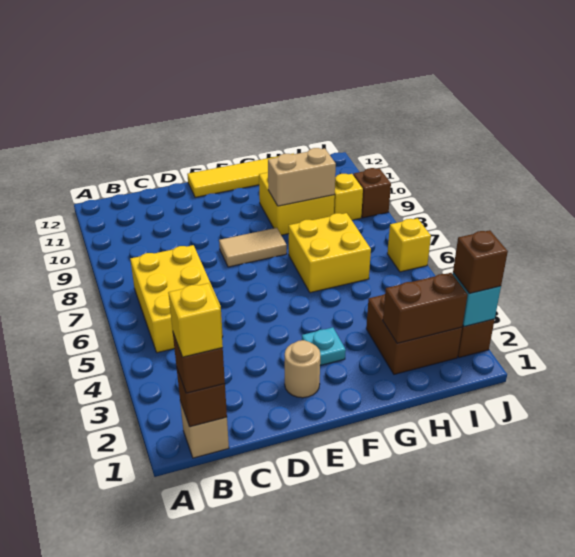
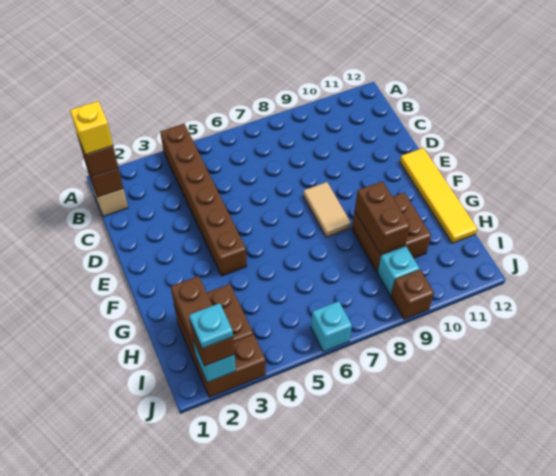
none -> brown 1x6 brick [160,124,247,276]
yellow 2x3 brick [130,245,223,353] -> none
tan 1x1 round brick [285,340,320,398] -> none
cyan 1x1 plate [302,327,346,365] -> cyan 1x1 plate moved to [189,303,233,348]
yellow 2x2 brick [289,213,371,293] -> none
yellow 2x2 brick [259,172,335,235] -> brown 2x2 brick [352,193,431,272]
tan 1x2 brick [268,148,336,206] -> brown 1x2 brick [355,181,410,254]
yellow 1x1 brick [334,174,363,220] -> cyan 1x1 brick [377,246,420,295]
yellow 1x1 brick [387,218,431,272] -> cyan 1x1 brick [311,301,352,352]

